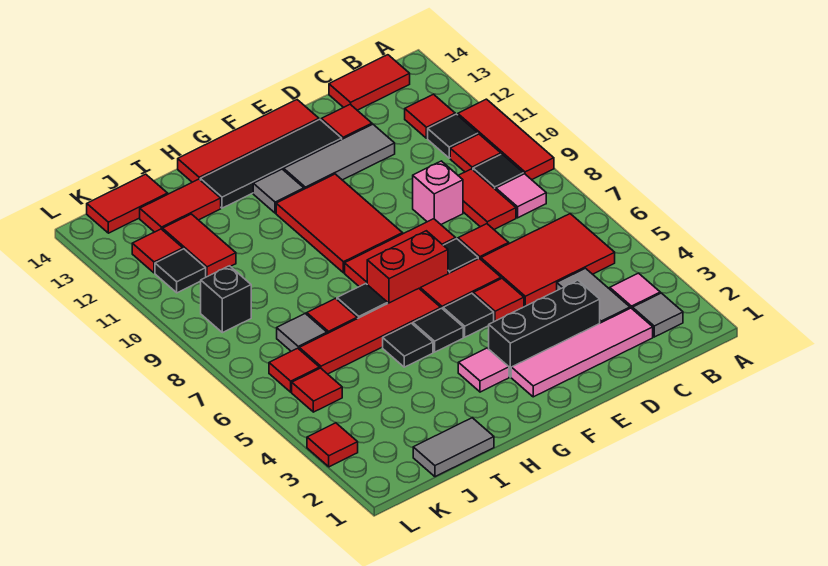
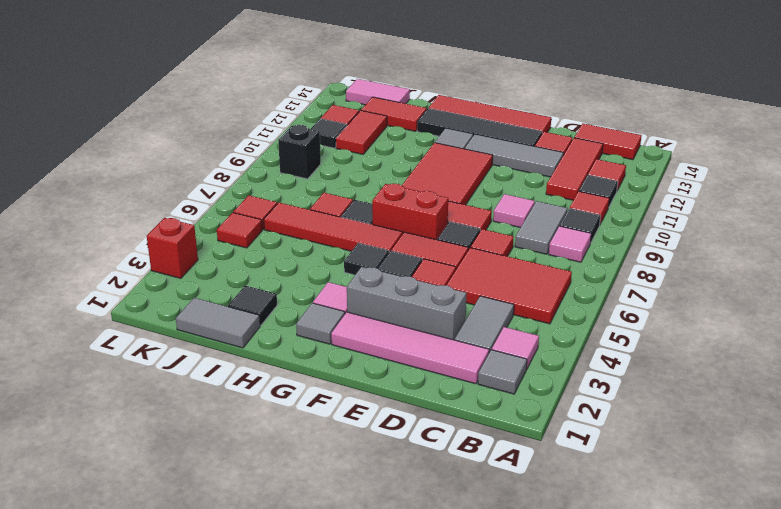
red 1x3 tile [458,99,554,180] -> red 1x3 tile moved to [546,138,603,200]
red 1x2 tile [458,169,516,229] -> grey 1x2 tile [515,201,567,254]
black 1x3 brick [489,280,600,377] -> grey 1x3 brick [347,267,467,340]
pink 1x1 brick [413,161,463,224] -> pink 1x1 tile [493,194,535,228]
black 1x1 tile [383,323,433,367] -> black 1x1 tile moved to [228,286,277,326]
grey 1x1 tile [277,313,327,351] -> grey 1x1 tile moved to [296,303,345,344]
red 1x2 tile [87,174,168,233] -> pink 1x2 tile [346,79,410,105]
red 1x1 tile [307,423,358,467] -> red 1x1 brick [147,218,198,278]

